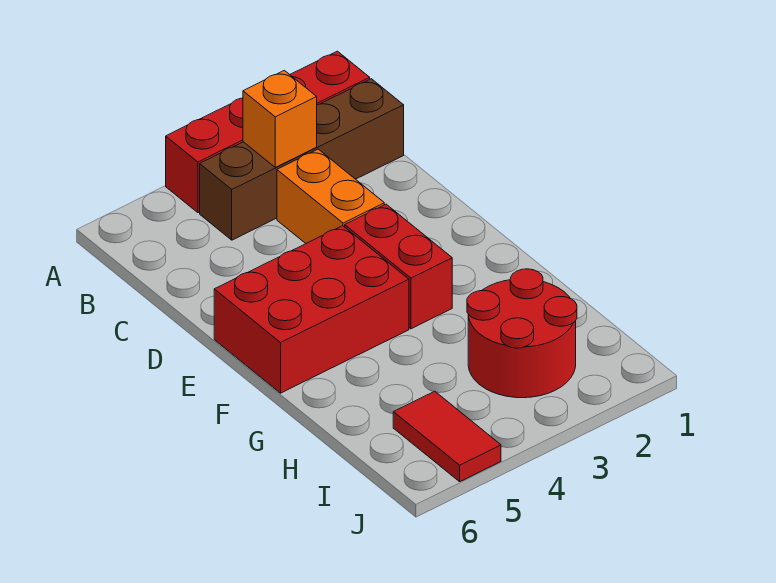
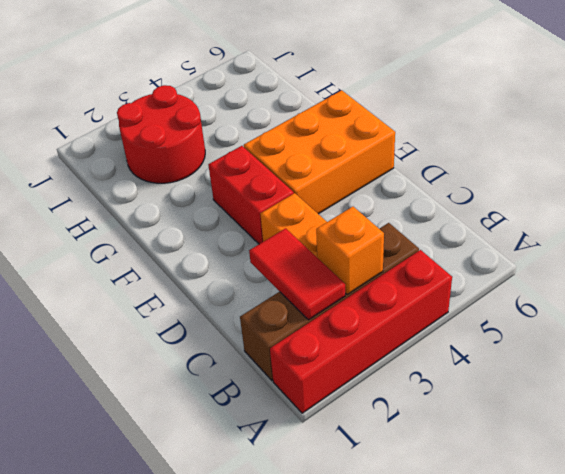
red 2x3 brick [214,226,409,393] -> orange 2x3 brick [244,90,395,214]
red 1x2 tile [393,391,501,482] -> red 1x2 tile moved to [249,228,345,320]

